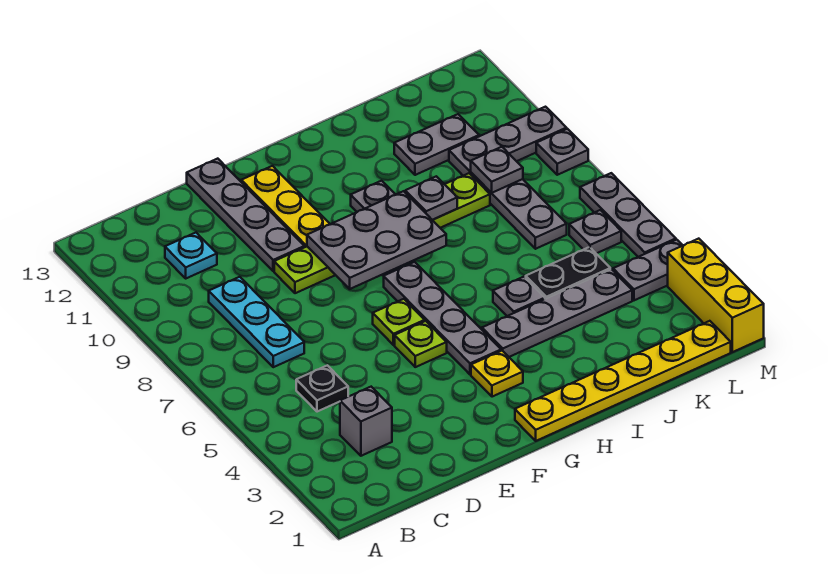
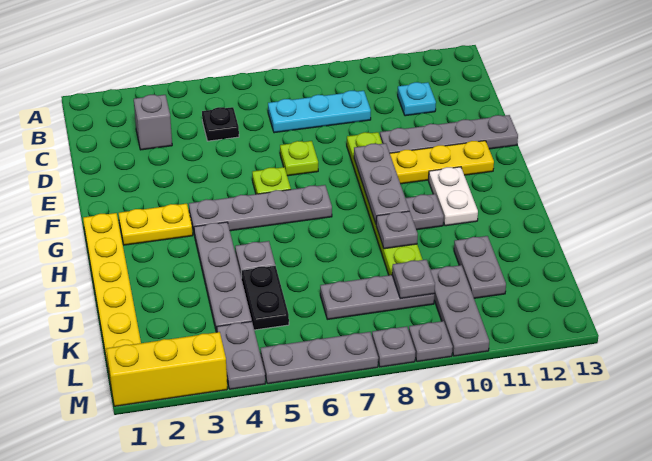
lime 1x1 plate [395,321,447,367] -> lime 1x1 plate moved to [280,141,318,176]
grey 2x3 plate [307,191,446,289] -> grey 1x3 plate [354,143,409,224]
yellow 1x1 plate [471,351,523,397] -> yellow 1x2 plate [119,204,193,245]
none -> white 1x2 plate [429,167,478,226]
grey 1x1 plate [569,210,621,253] -> grey 1x1 plate moved to [372,326,415,367]

